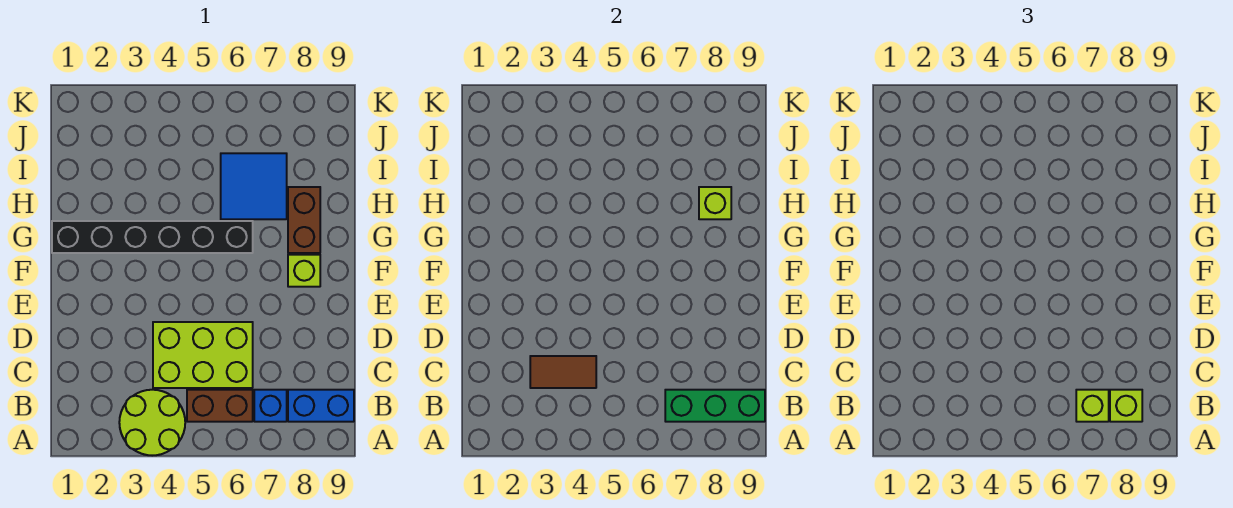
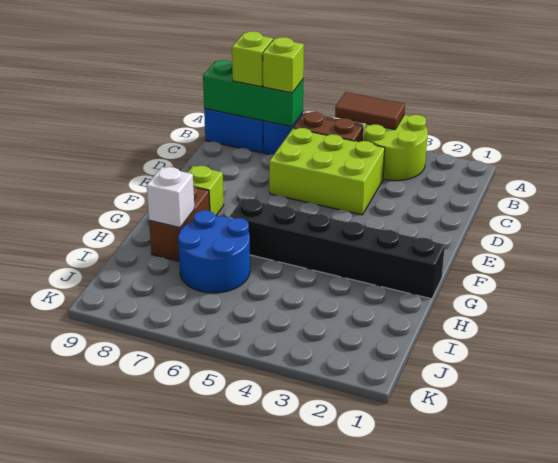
brown 1x2 tile [530,356,596,388] -> brown 1x2 tile moved to [335,92,405,130]
blue 2x2 tile [221,153,287,219] -> blue 2x2 round brick [178,210,250,293]
lime 1x1 brick [699,187,731,219] -> white 1x1 brick [147,167,194,228]

